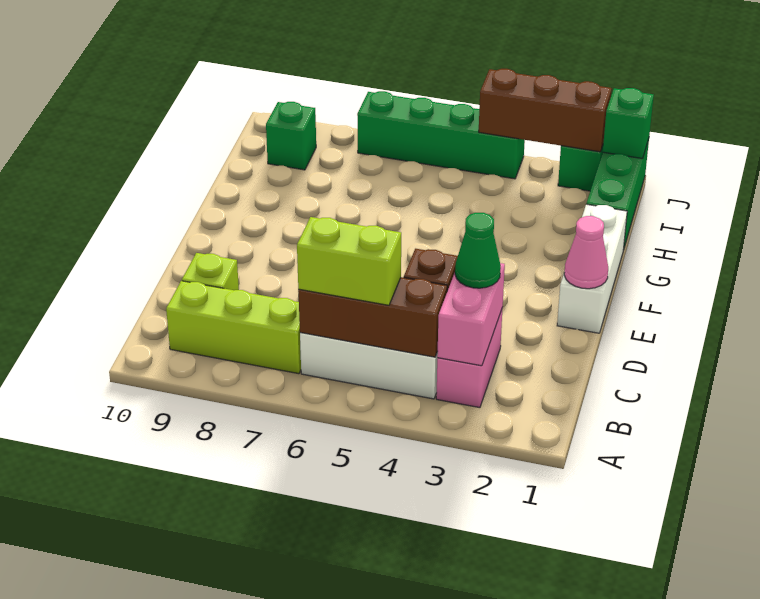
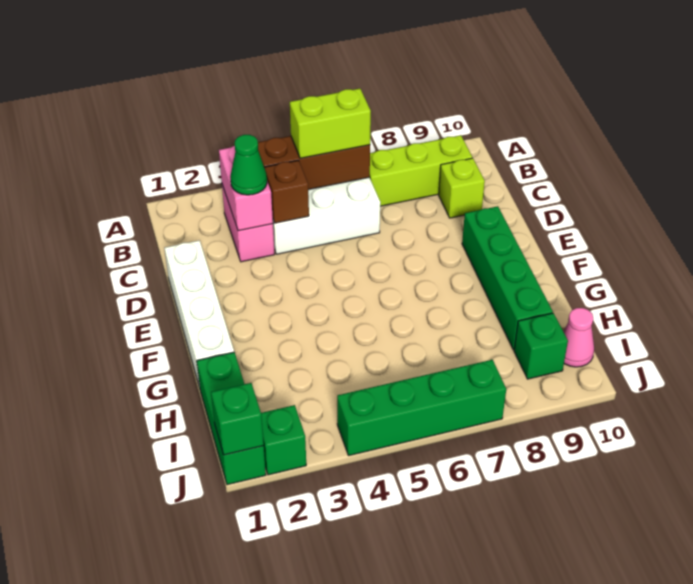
white 1x3 brick [557,204,627,333] -> white 1x4 brick [164,240,234,388]
pink 1x1 cone [564,216,608,289] -> pink 1x1 cone moved to [563,308,594,367]
none -> green 1x4 brick [462,206,553,350]
brown 1x3 brick [479,69,612,152] -> none

